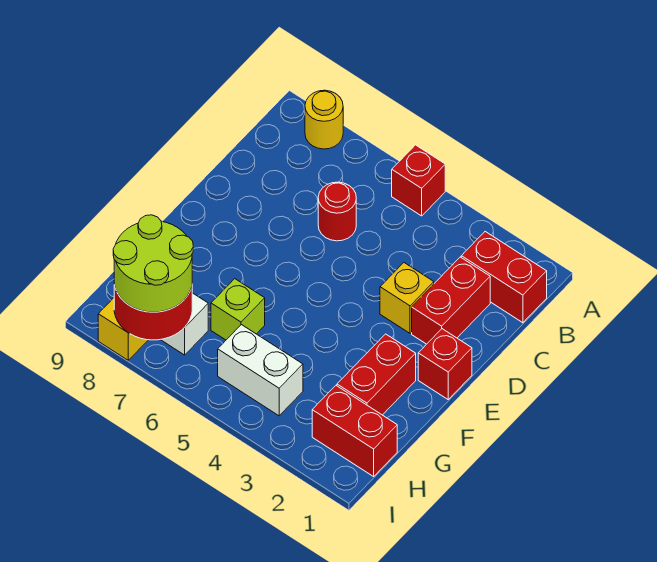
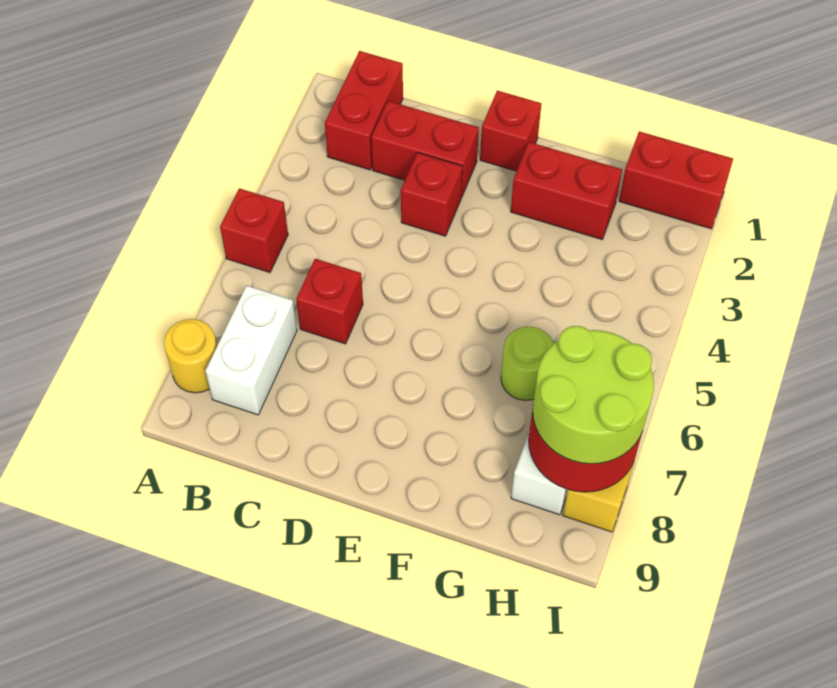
red 1x1 round brick [318,182,356,241] -> red 1x1 brick [296,259,363,344]
yellow 1x1 brick [380,263,434,333] -> red 1x1 brick [401,153,462,236]
lime 1x1 brick [211,279,265,340] -> lime 1x1 round brick [501,327,554,401]
red 1x2 brick [312,386,397,476] -> red 1x2 brick turned to [619,131,733,229]
white 1x2 brick [218,325,303,416] -> white 1x2 brick moved to [205,286,297,415]

